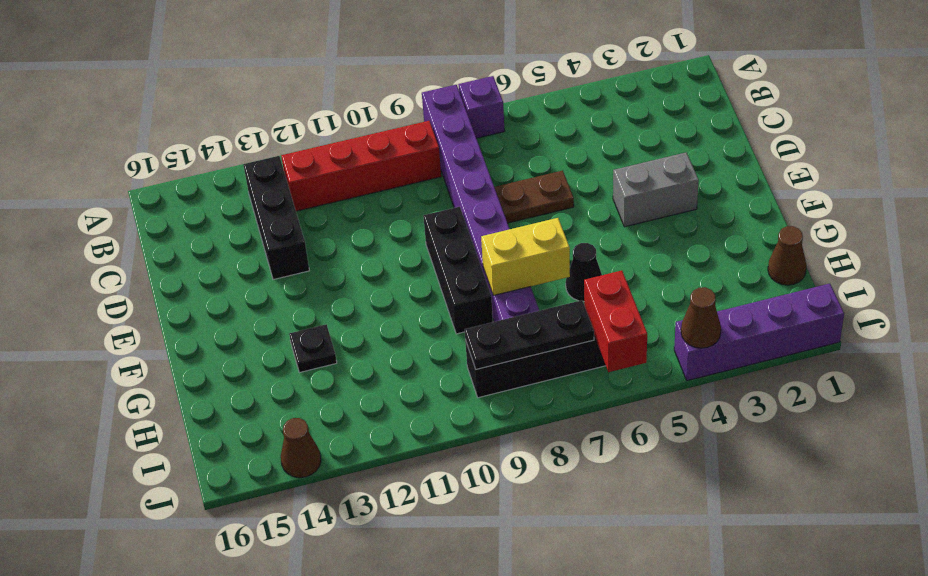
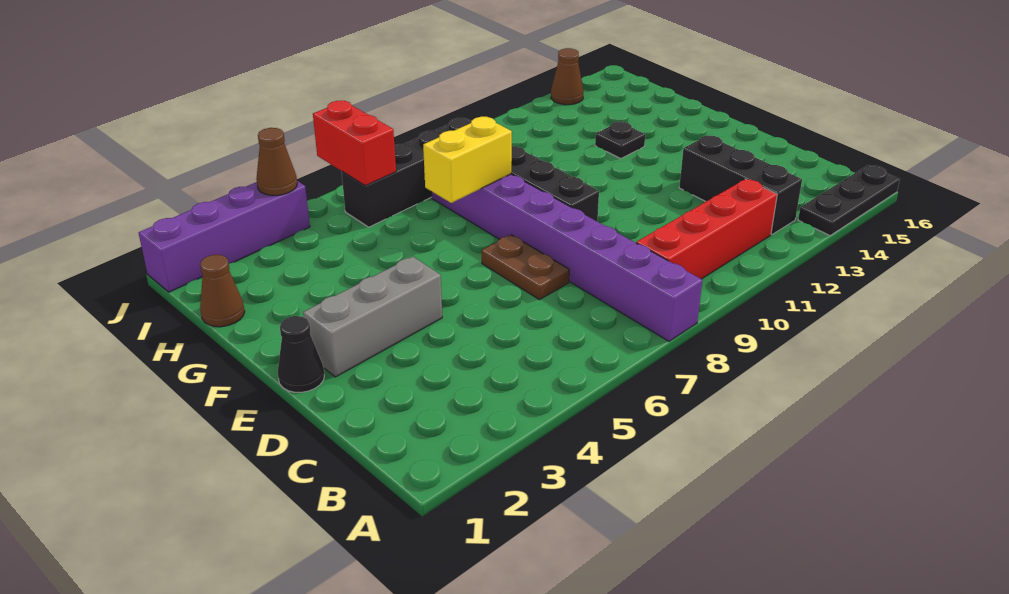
purple 1x1 brick [458,76,504,138] -> none
brown 1x2 plate [494,171,574,223] -> brown 1x2 plate turned to [482,235,569,300]
grey 1x2 brick [613,152,699,227] -> grey 1x3 brick [303,256,442,377]
black 1x1 cone [566,243,602,302] -> black 1x1 cone moved to [278,316,324,392]
black 1x3 plate [465,300,594,369] -> black 1x3 plate moved to [798,165,900,236]

